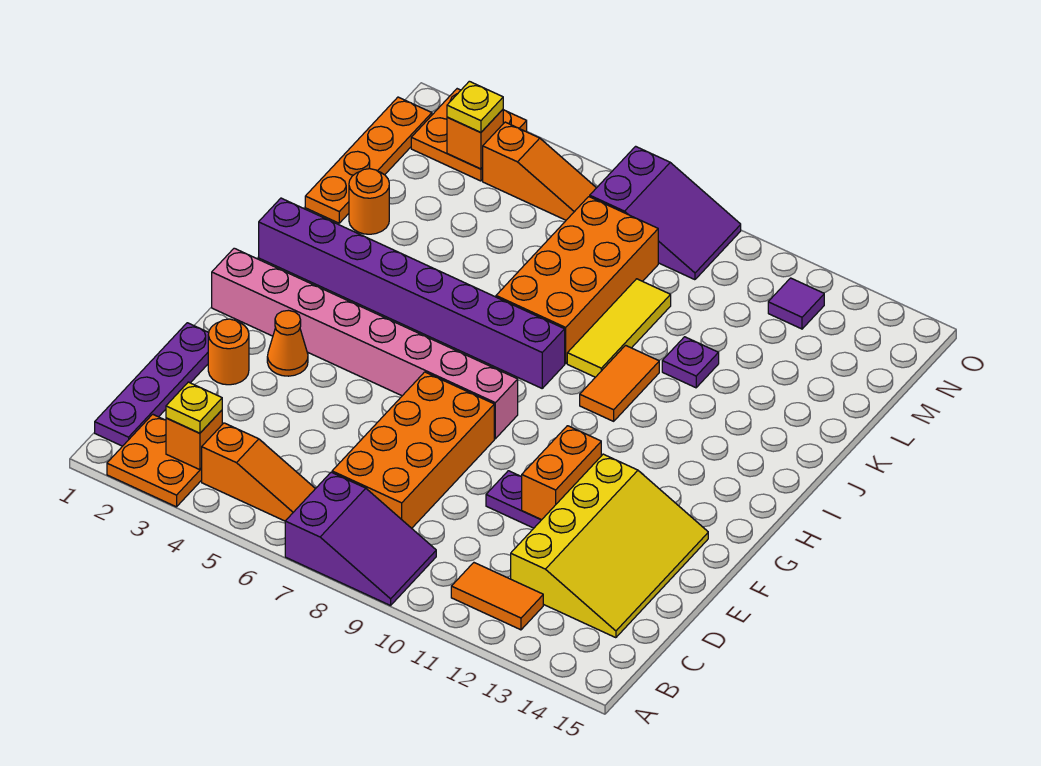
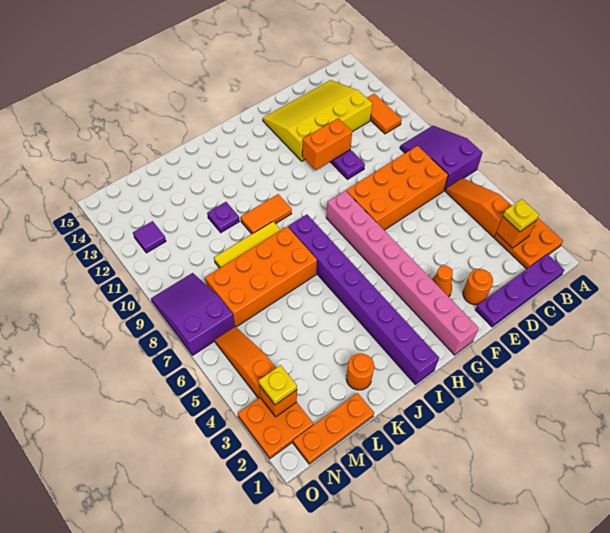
orange 1x4 plate [305,97,432,223] -> orange 1x3 plate [293,393,374,464]

